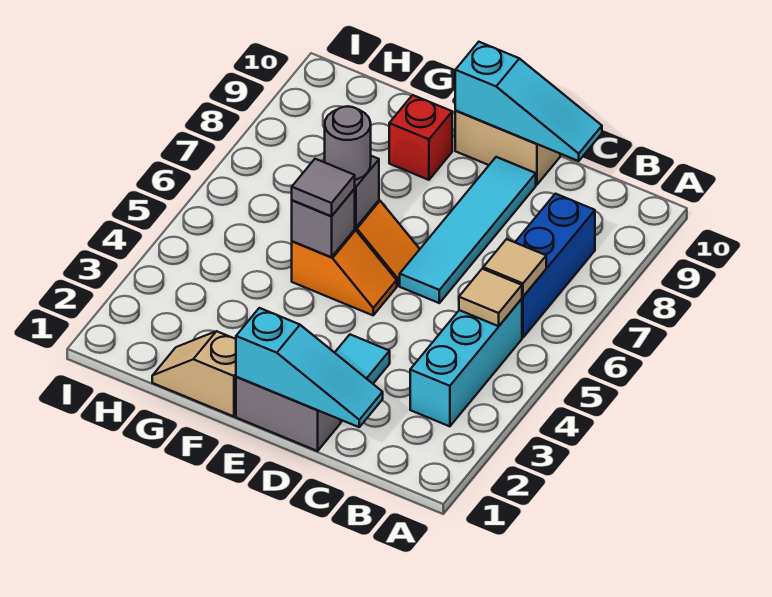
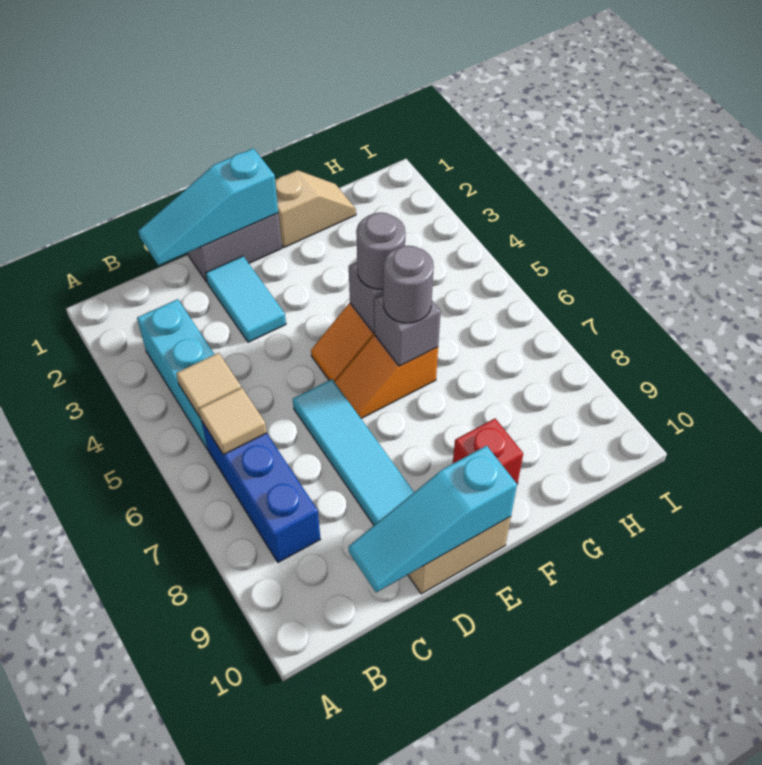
grey 1x1 tile [292,159,355,216] -> grey 1x1 round brick [356,212,405,289]

